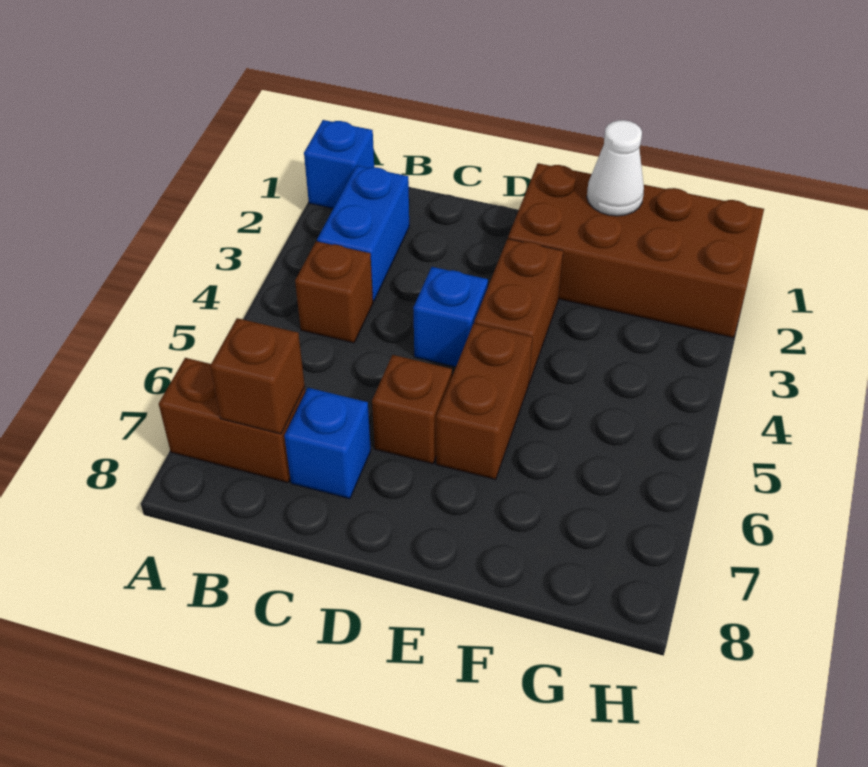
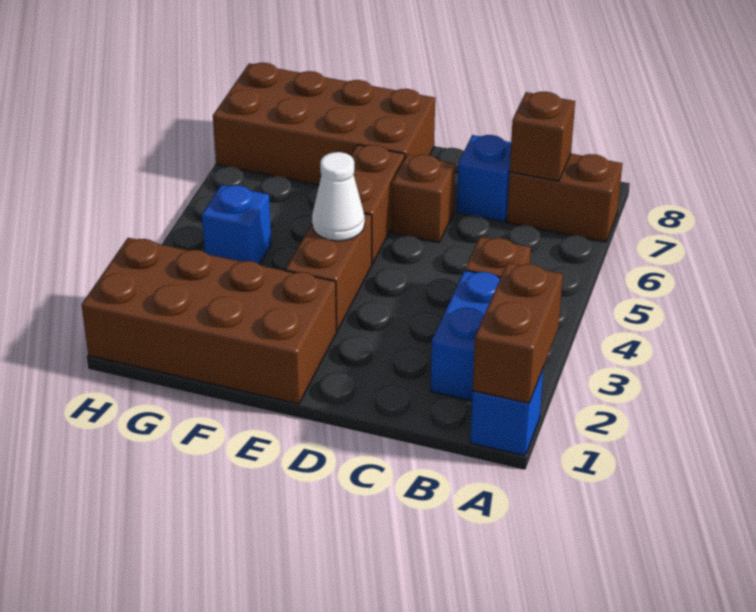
none -> brown 1x2 brick [473,263,563,403]
blue 1x1 brick [413,267,488,367] -> blue 1x1 brick moved to [202,185,271,264]
none -> brown 2x4 brick [213,63,435,185]
white 1x1 cone [587,120,644,216] -> white 1x1 cone moved to [312,152,365,241]

